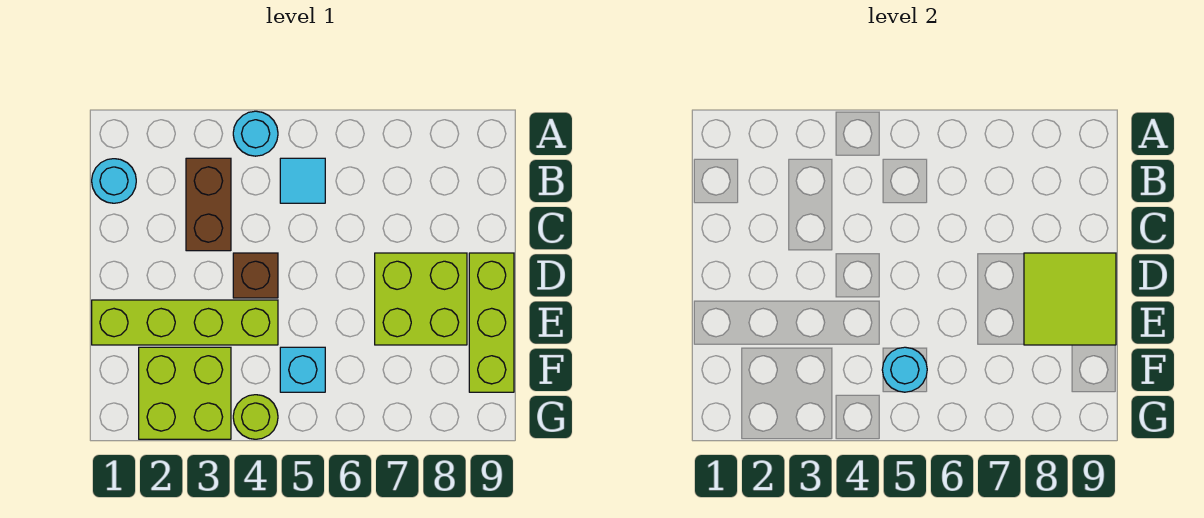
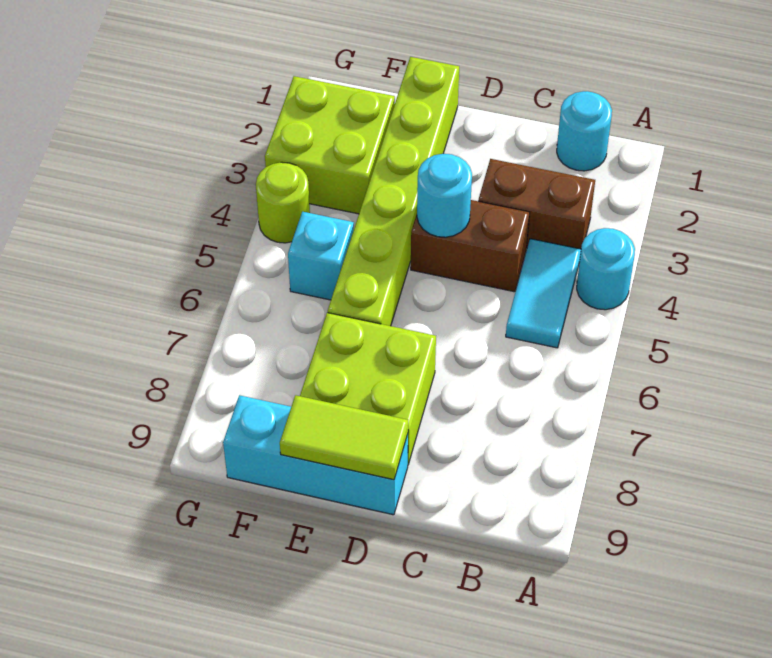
cyan 1x1 tile [280,158,325,203] -> cyan 1x2 tile [506,239,581,348]
brown 1x1 brick [233,253,278,298] -> brown 1x2 brick [411,200,530,292]
lime 2x2 tile [1024,253,1116,345] -> lime 1x2 tile [280,395,408,480]
lime 1x3 brick [469,253,514,392] -> cyan 1x3 brick [223,395,408,515]
lime 1x4 brick [92,300,278,345] -> lime 1x6 brick [328,57,459,326]
cyan 1x1 round brick [882,347,927,392] -> cyan 1x1 round brick moved to [417,154,472,237]

